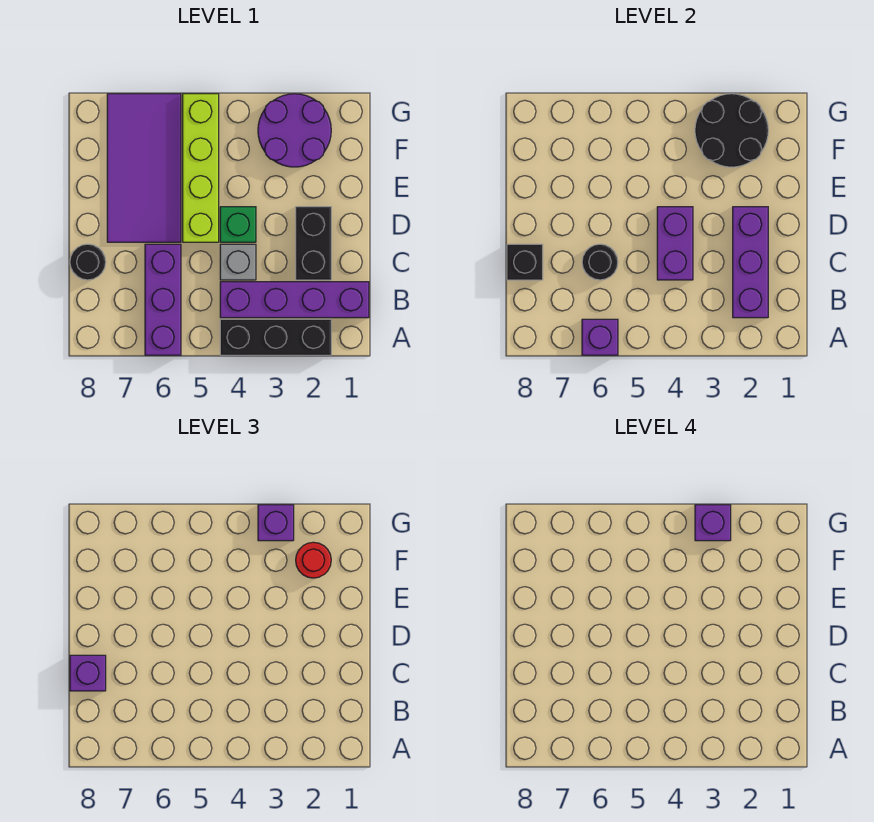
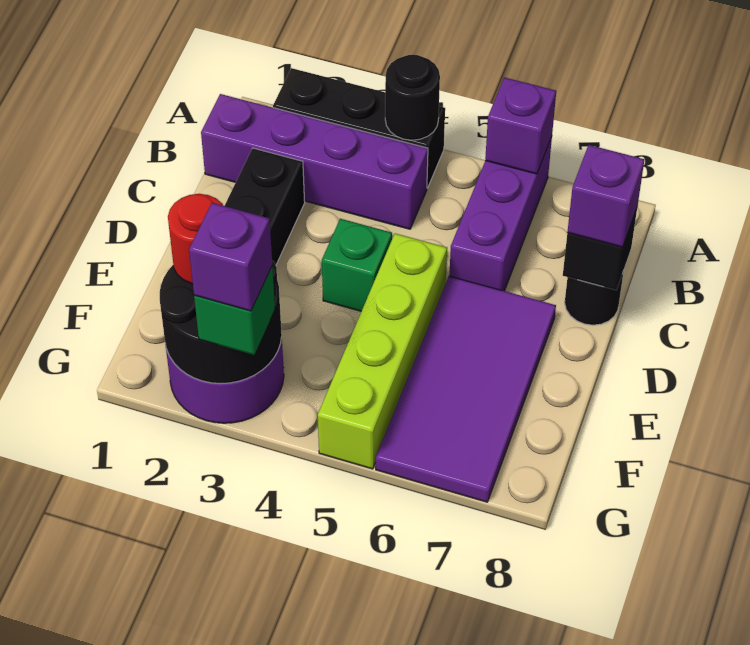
purple 1x3 brick [733,207,768,318] -> none
grey 1x1 brick [220,244,256,280] -> none
purple 1x2 brick [657,207,693,280] -> none
black 1x1 round brick [582,244,618,280] -> black 1x1 round brick moved to [385,55,440,140]
purple 1x1 brick [258,505,294,541] -> green 1x1 brick [194,267,275,355]

